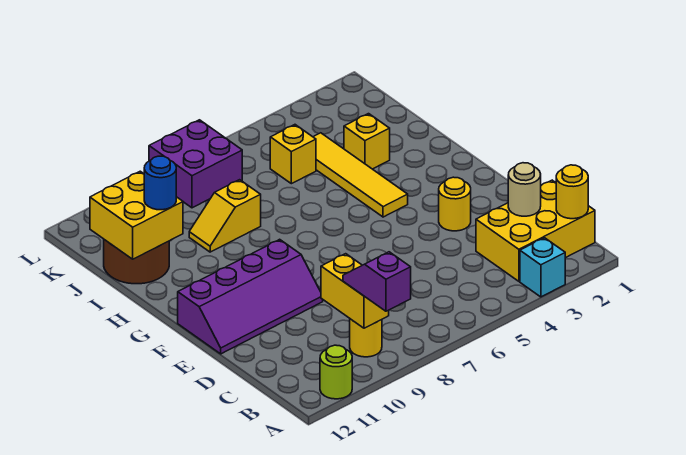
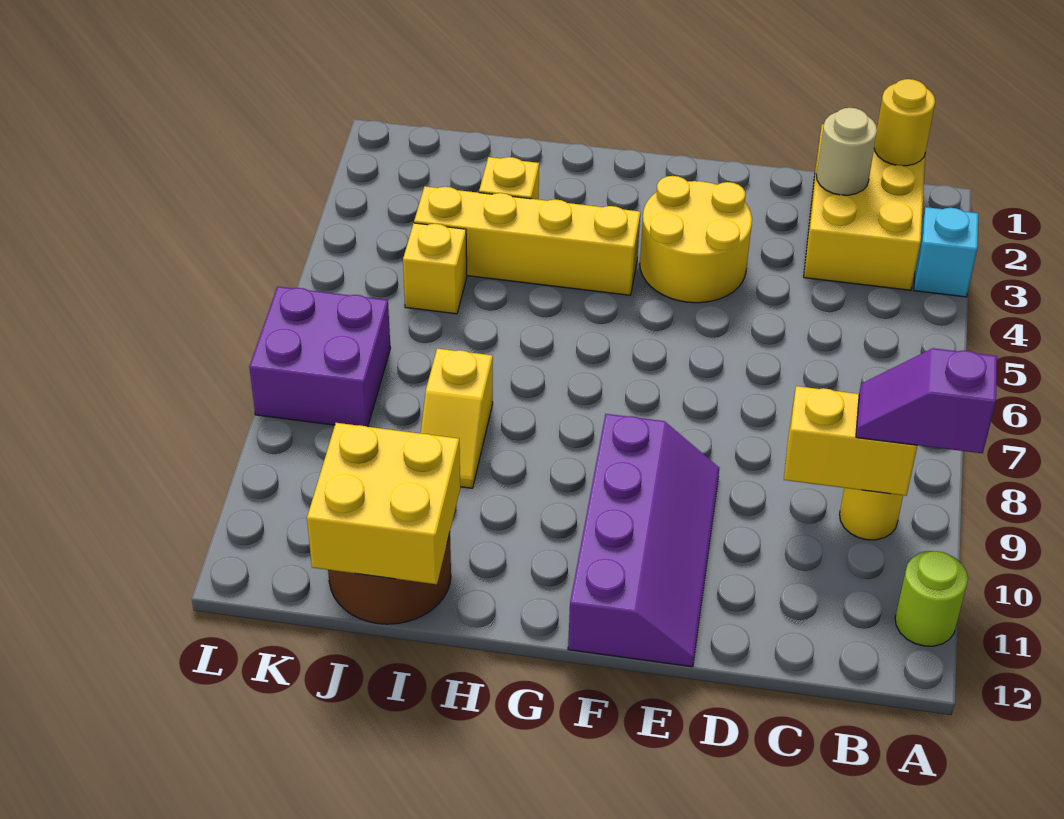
yellow 1x1 round brick [439,177,471,231] -> yellow 2x2 round brick [640,176,752,303]
yellow 1x4 tile [314,133,408,217] -> yellow 1x4 brick [414,186,640,295]
blue 1x1 round brick [144,156,176,210] -> none

